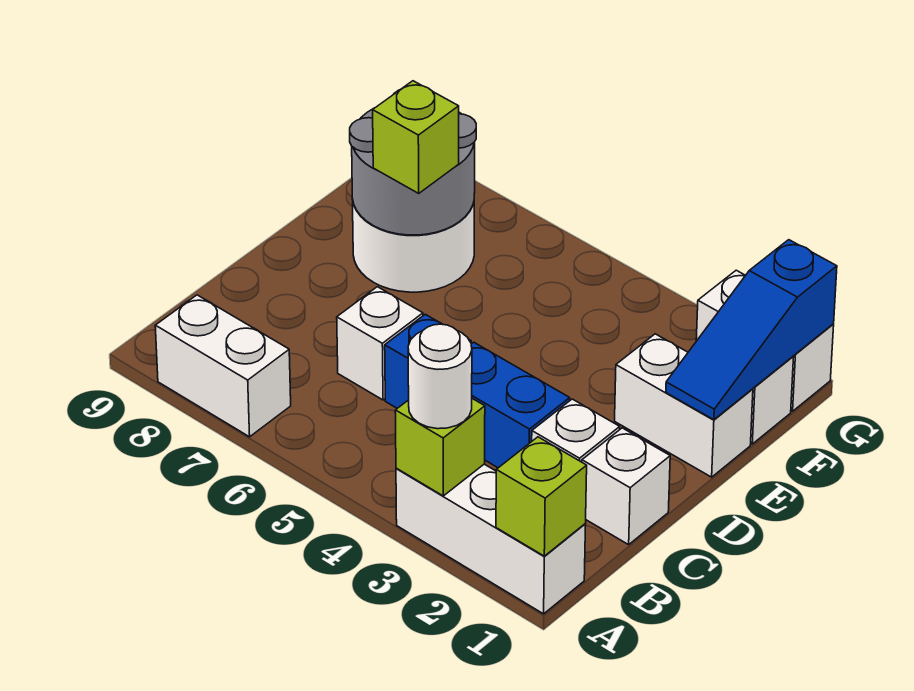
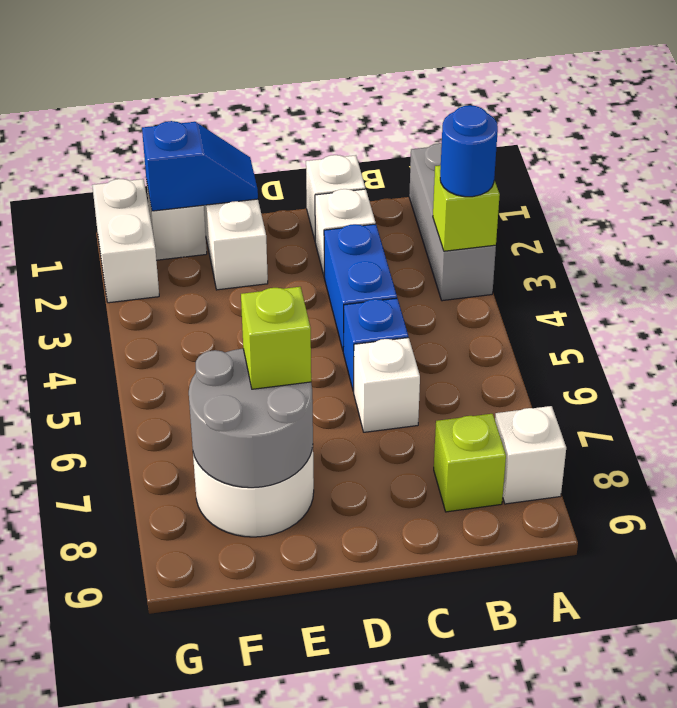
white 1x3 brick [396,464,586,614] -> grey 1x3 brick [409,143,496,301]
lime 1x1 brick [496,437,587,556] -> lime 1x1 brick moved to [434,414,506,512]
white 1x1 round brick [408,324,472,429] -> blue 1x1 round brick [440,105,498,197]
white 1x2 brick [155,295,291,437] -> white 1x1 brick [495,406,566,504]
blue 1x3 slope [666,240,837,420] -> blue 1x2 slope [142,121,258,211]

